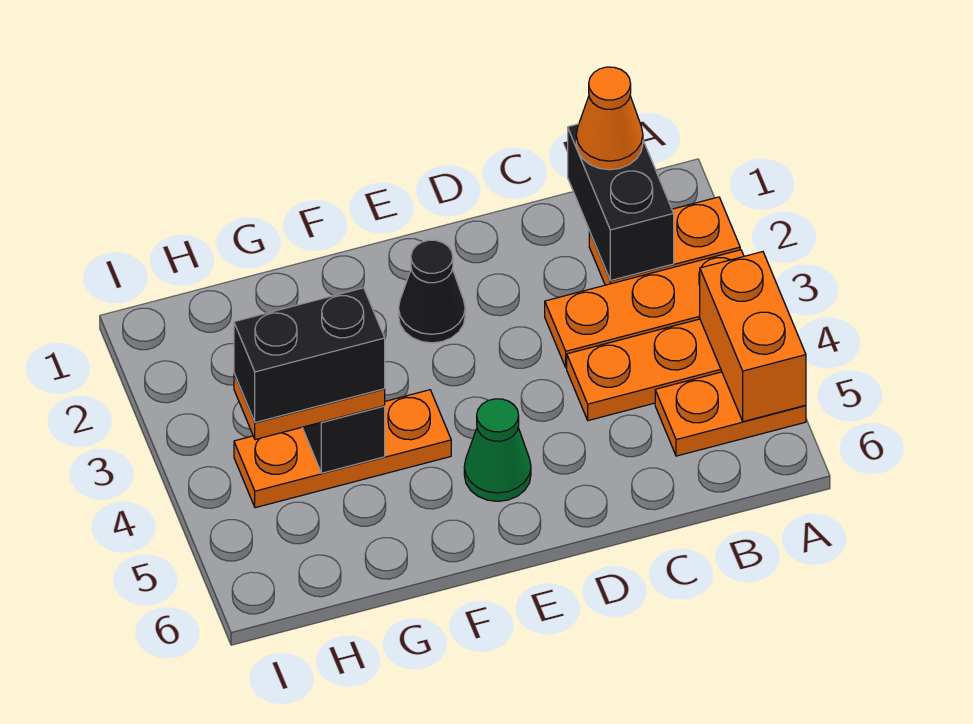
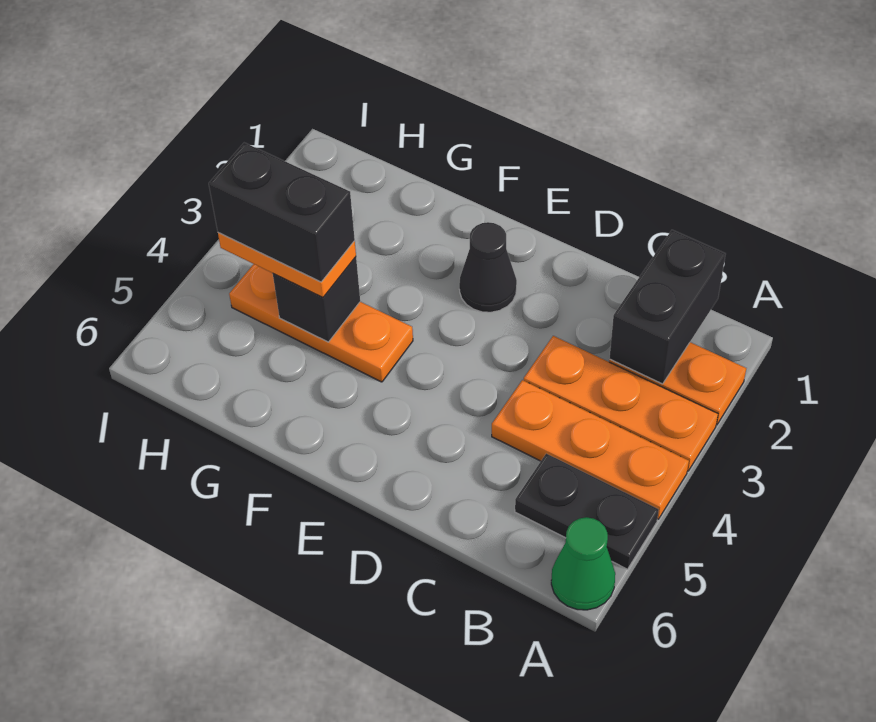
orange 1x2 brick [700,252,806,422] -> none
orange 1x2 plate [655,372,806,456] -> black 1x2 plate [515,454,659,569]
orange 1x1 cone [576,67,643,170] -> none
green 1x1 cone [464,399,531,501] -> green 1x1 cone moved to [551,517,615,610]

